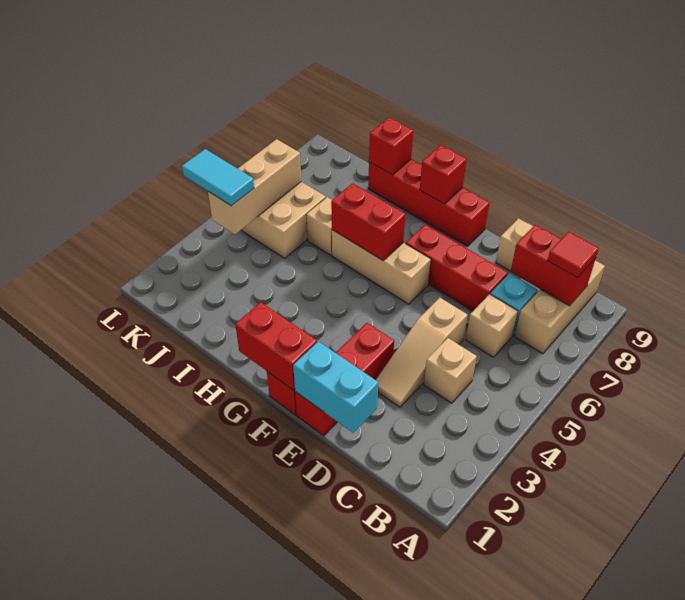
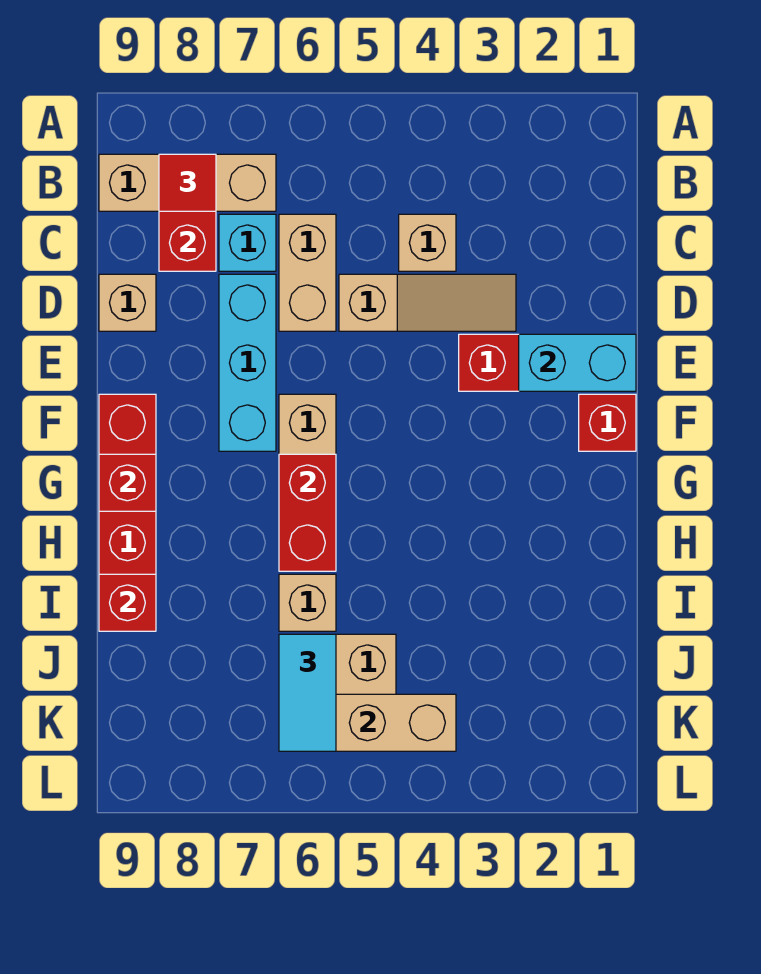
tan 1x1 brick [466,294,518,357] -> tan 1x2 brick [279,214,336,331]
cyan 1x2 brick [293,341,378,433] -> cyan 1x2 brick turned to [519,334,636,391]
red 1x3 brick [406,225,508,311] -> cyan 1x3 brick [219,274,276,451]
red 1x2 brick [235,302,317,390] -> none
cyan 1x2 tile [182,149,254,206] -> cyan 1x2 tile moved to [279,634,336,751]

